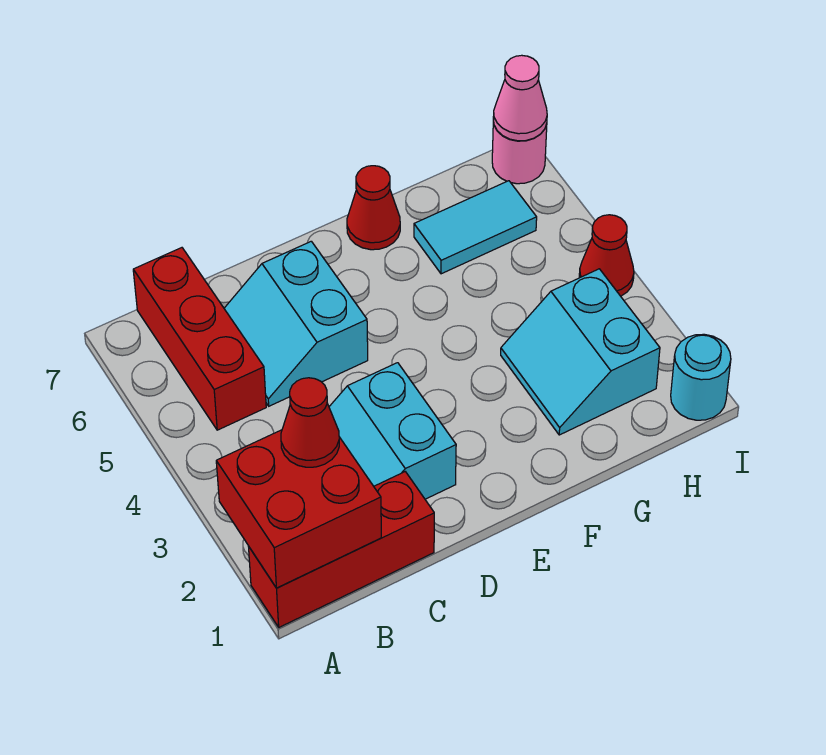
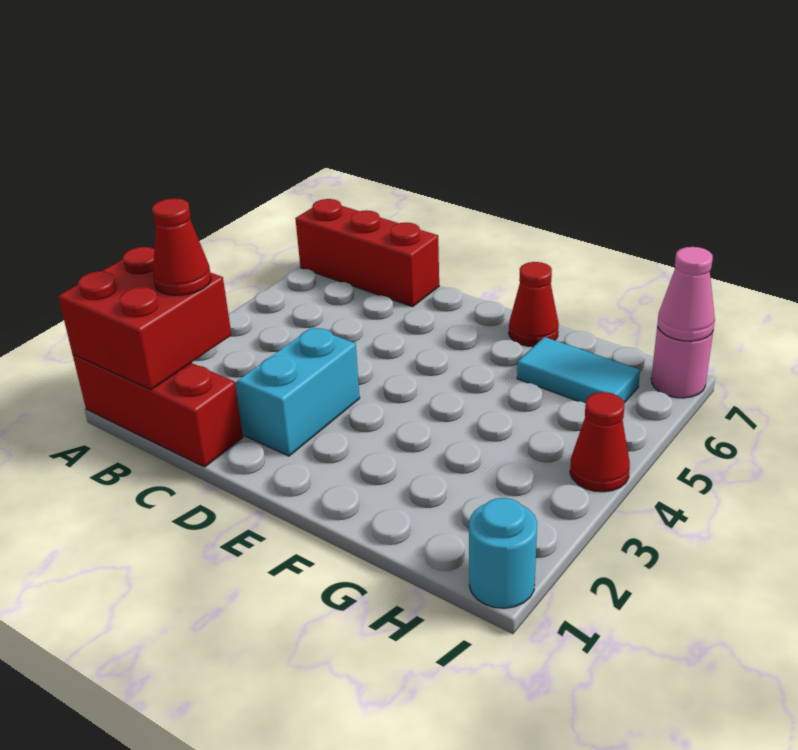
red 1x3 brick [133,248,266,430] -> red 1x3 brick turned to [295,199,439,307]
cyan 2x2 slope [224,241,368,406] -> none
cyan 2x2 slope [501,269,660,435] -> none

